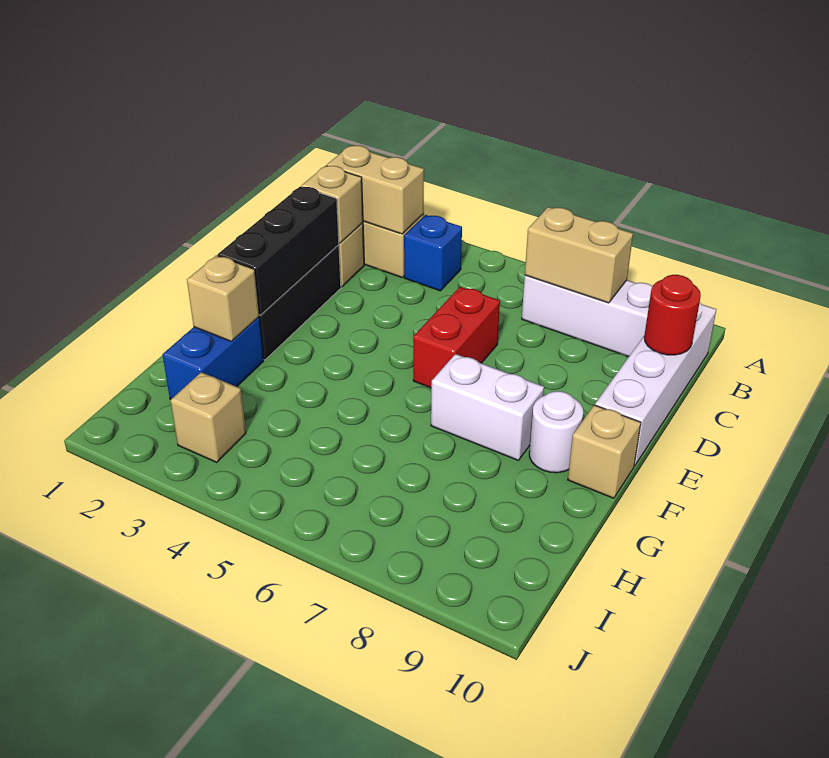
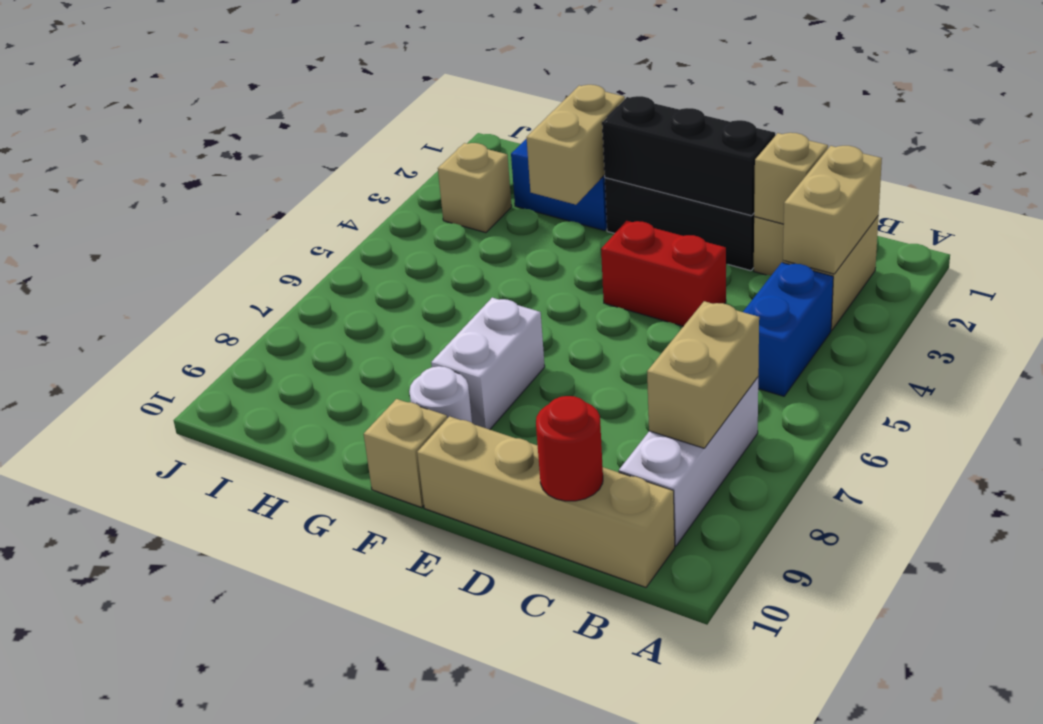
blue 1x1 brick [404,215,462,291] -> blue 1x2 brick [743,263,833,396]
white 1x4 brick [595,303,716,466] -> tan 1x4 brick [417,416,675,587]
red 1x2 brick [413,287,500,388] -> red 1x2 brick moved to [601,221,726,326]
tan 1x1 brick [187,255,259,342] -> tan 1x2 brick [527,85,625,205]

